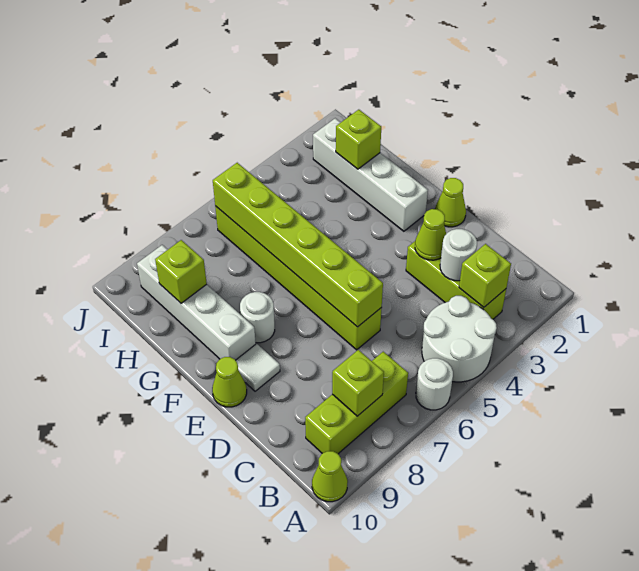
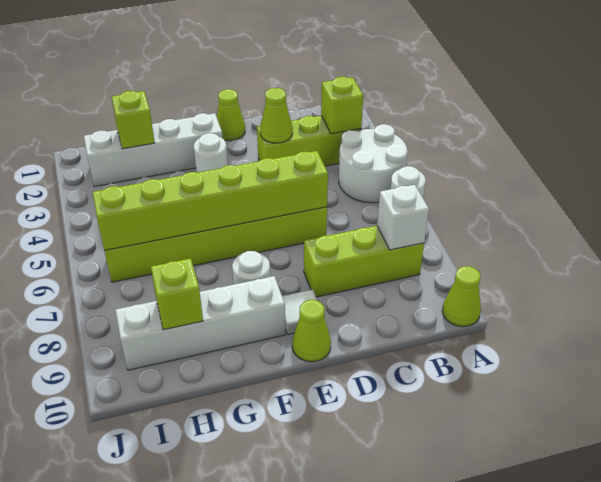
lime 1x3 brick [305,352,408,454] -> lime 1x3 brick turned to [304,226,424,297]
lime 1x1 brick [332,350,384,416] -> white 1x1 brick [377,185,429,250]
white 1x1 round brick [440,229,477,281] -> white 1x1 round brick moved to [194,133,228,173]

